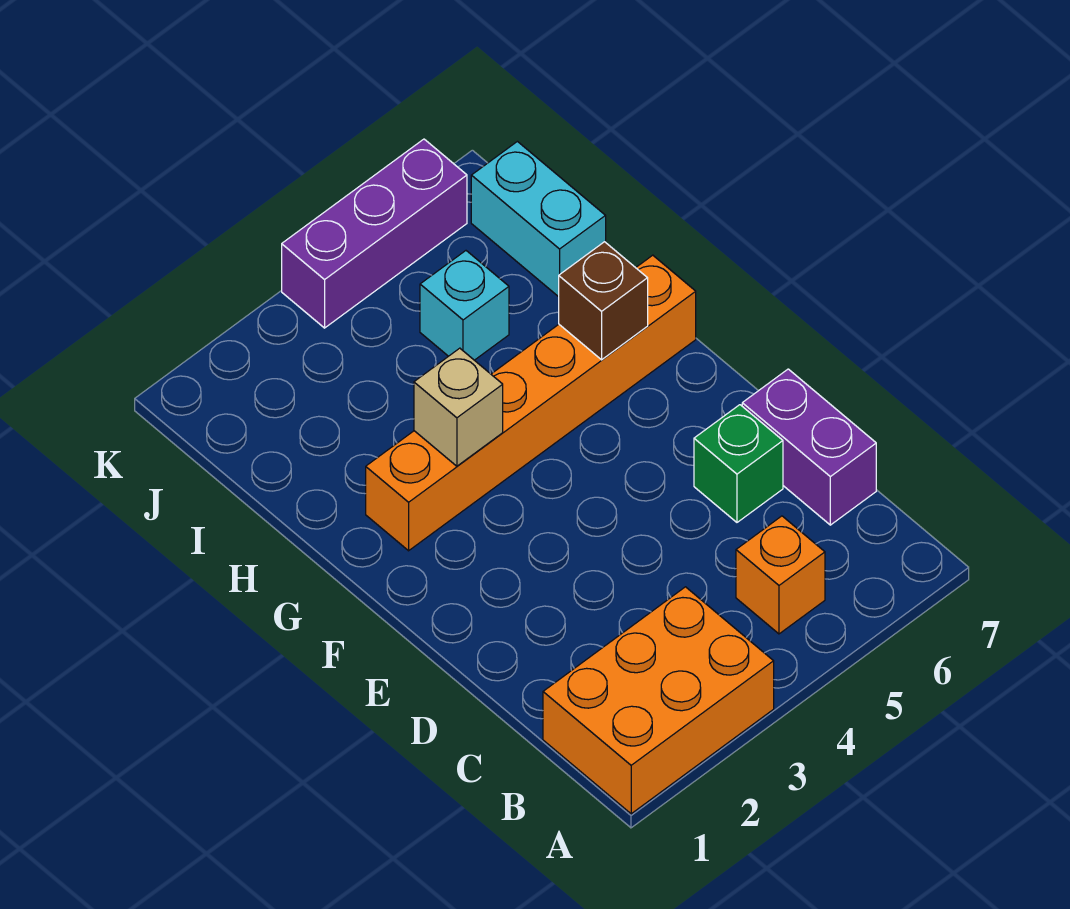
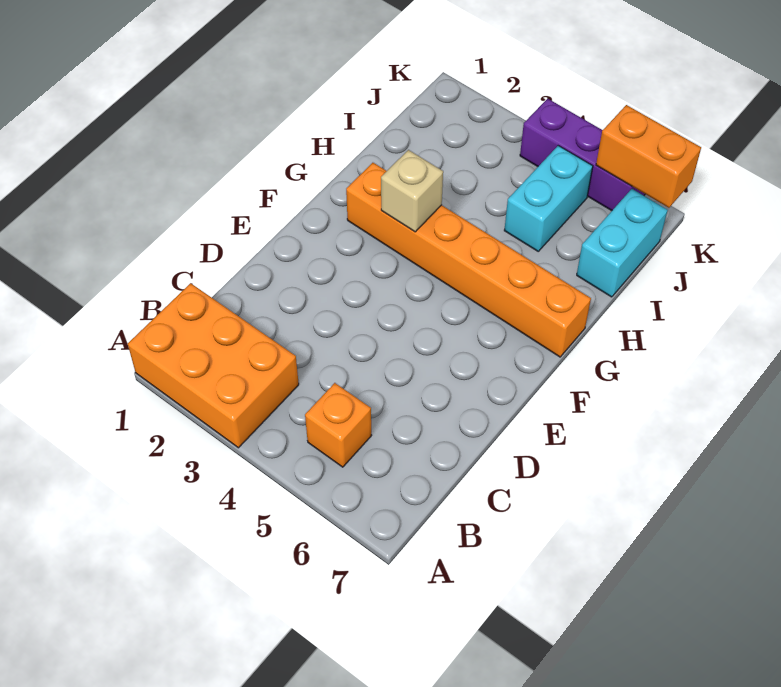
purple 1x2 brick [742,369,876,525] -> none
green 1x1 brick [694,405,783,522] -> none
brown 1x1 brick [559,242,648,360] -> none
cyan 1x1 brick [420,251,509,360] -> cyan 1x2 brick [504,146,593,251]
none -> orange 1x2 brick [596,105,701,208]

